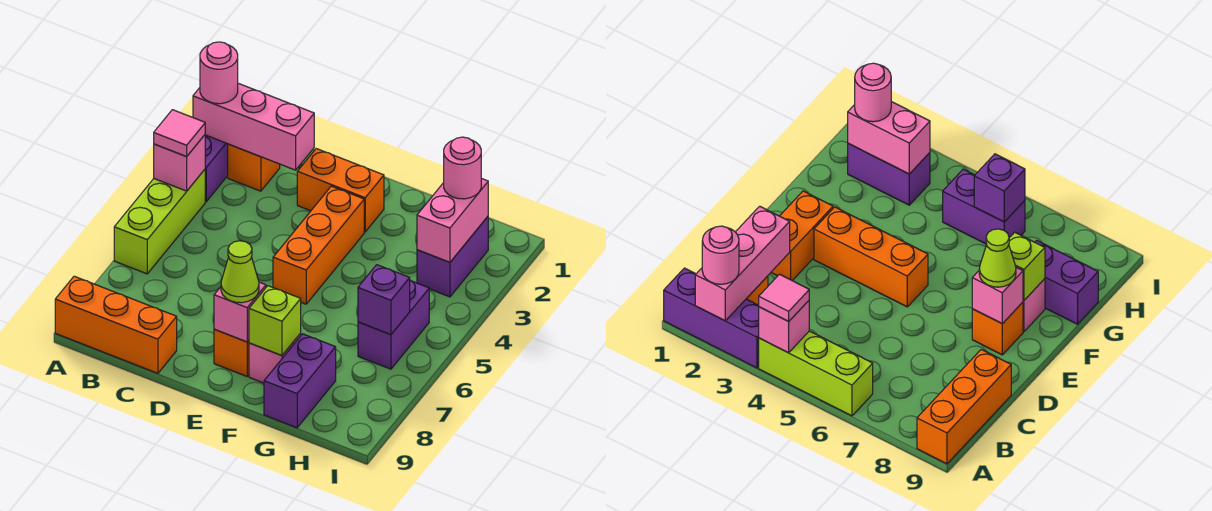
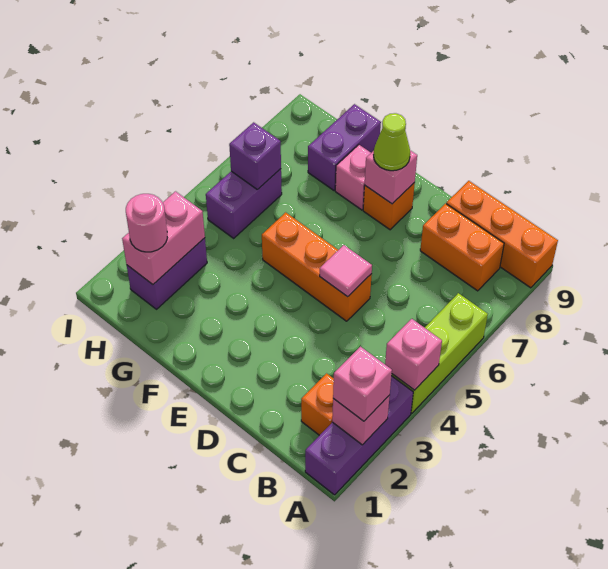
pink 1x3 brick [193,83,314,170] -> pink 1x1 brick [332,395,390,445]
pink 1x1 round brick [200,42,238,104] -> pink 1x1 brick [333,346,392,421]
pink 1x1 tile [154,110,205,156] -> pink 1x1 tile moved to [320,245,372,297]
orange 1x2 brick [297,149,384,232] -> orange 1x2 brick moved to [420,204,504,291]
orange 1x3 brick [273,186,364,304] -> orange 1x3 brick turned to [262,212,372,321]
lime 1x1 brick [249,286,301,356] -> none

